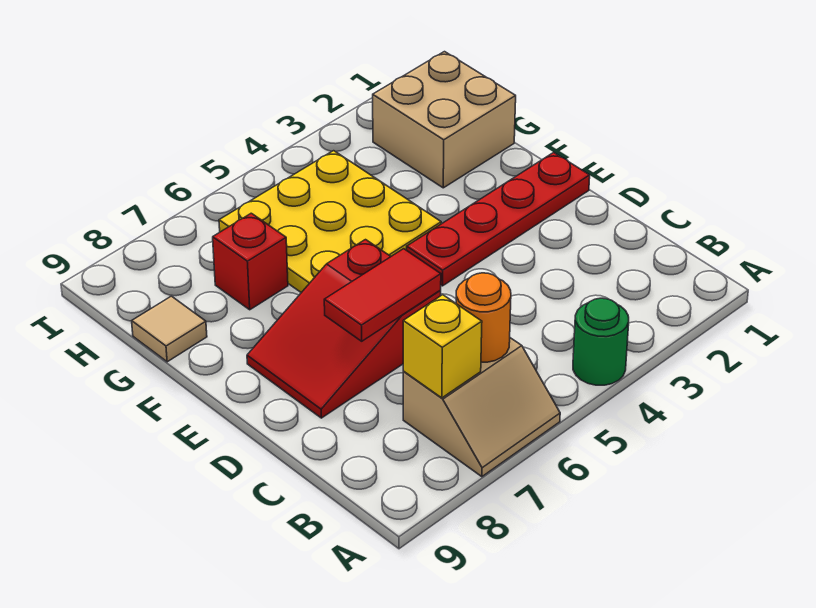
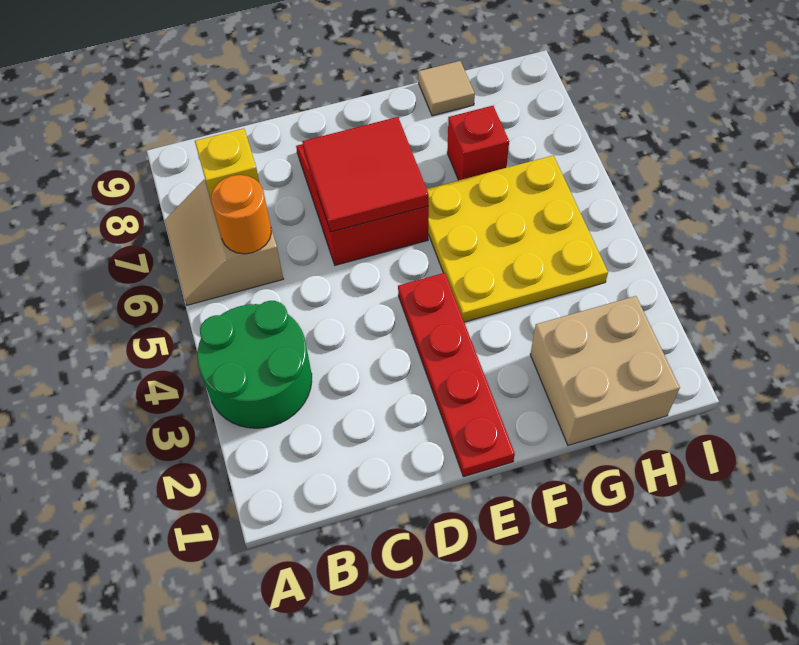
green 1x1 round brick [573,298,629,385] -> green 2x2 round brick [197,301,312,428]
red 1x2 tile [324,249,441,341] -> red 2x2 tile [302,117,429,232]

